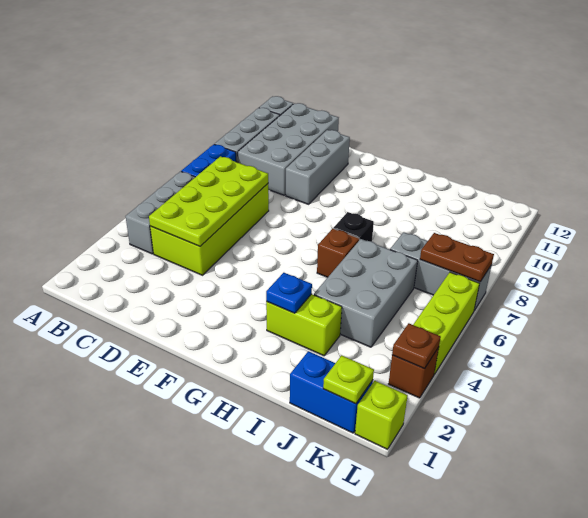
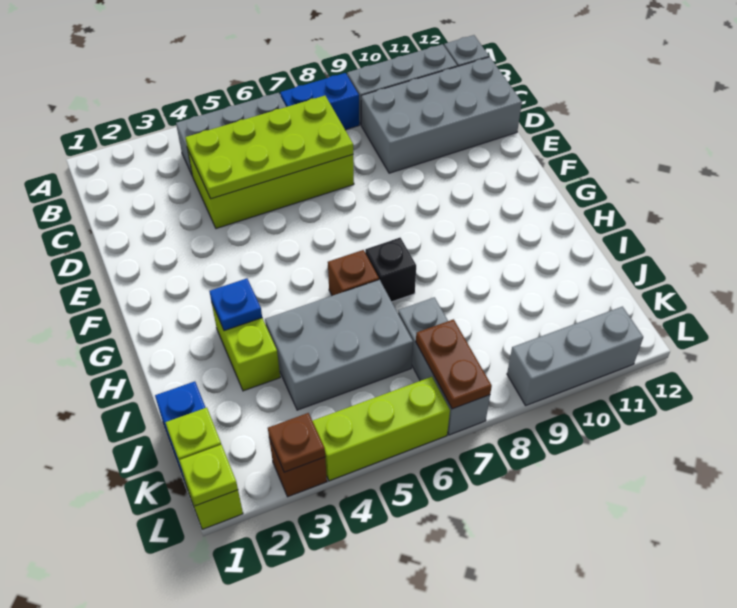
grey 1x3 brick [286,130,350,204] -> grey 1x3 brick moved to [507,307,643,405]
none -> lime 1x1 plate [179,445,238,506]

